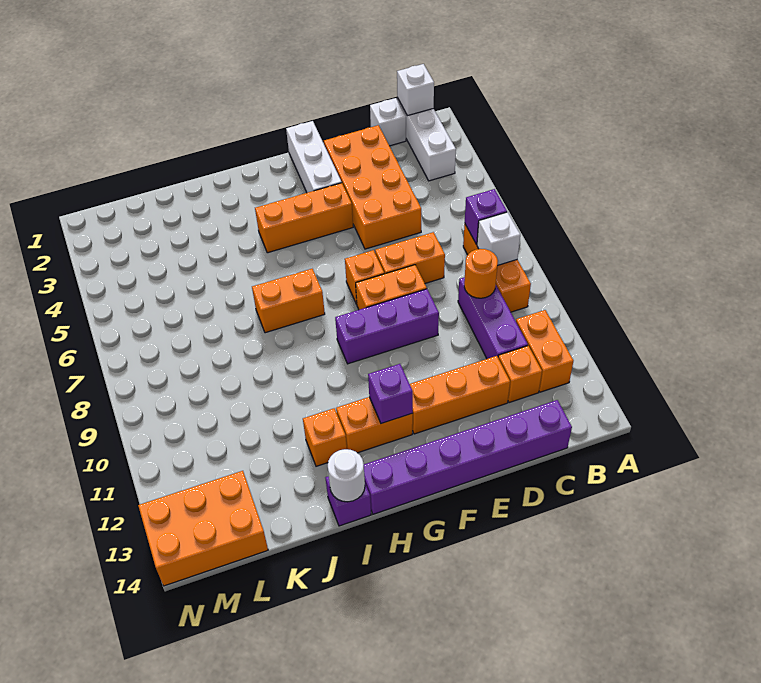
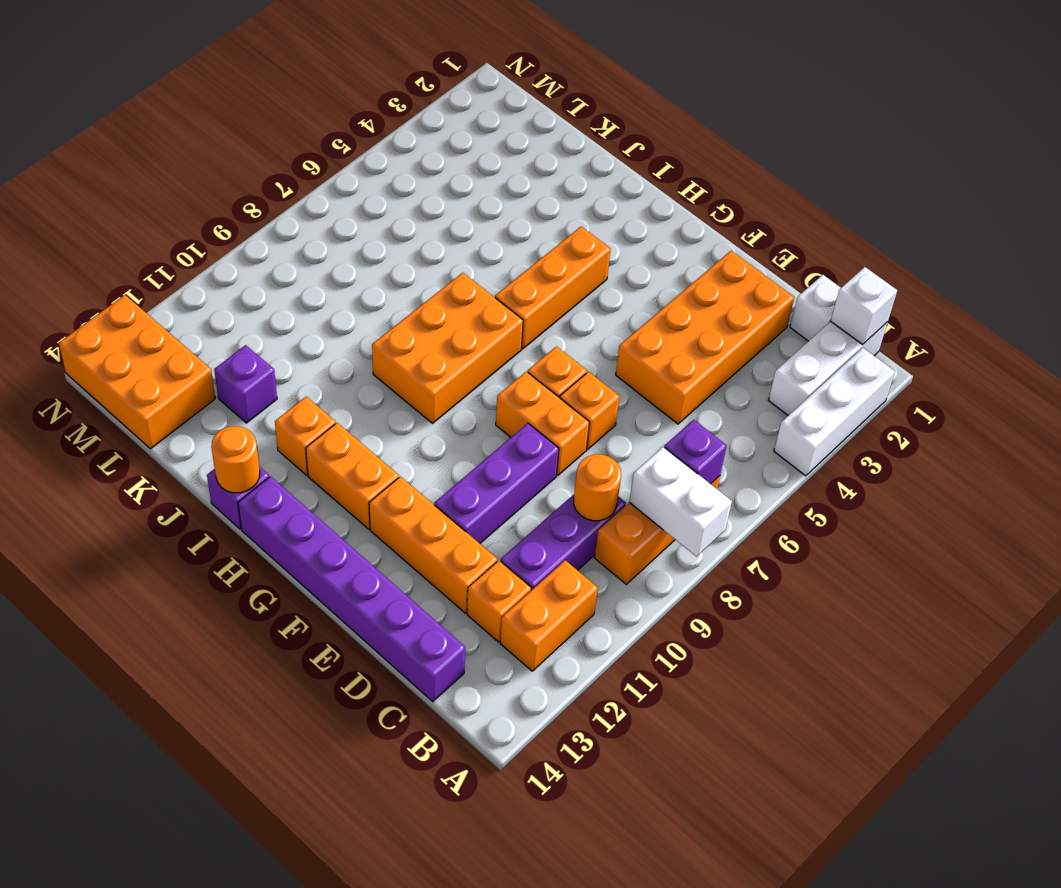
white 1x1 brick [477,212,520,265] -> white 1x2 brick [629,447,732,557]
orange 1x2 brick [375,232,445,283] -> orange 1x1 brick [560,372,620,449]
purple 1x3 brick [335,289,439,364] -> purple 1x3 brick turned to [434,423,559,543]
white 1x3 brick [286,121,342,193] -> white 1x3 brick moved to [774,348,895,476]
orange 1x3 brick [255,183,353,253] -> orange 1x3 brick turned to [495,226,611,349]
purple 1x1 brick [368,364,413,424] -> purple 1x1 brick moved to [214,345,277,423]
orange 1x2 brick [252,269,325,333] -> orange 2x3 brick [372,273,523,423]
white 1x1 round brick [328,449,365,502] -> orange 1x1 round brick [211,426,260,493]

